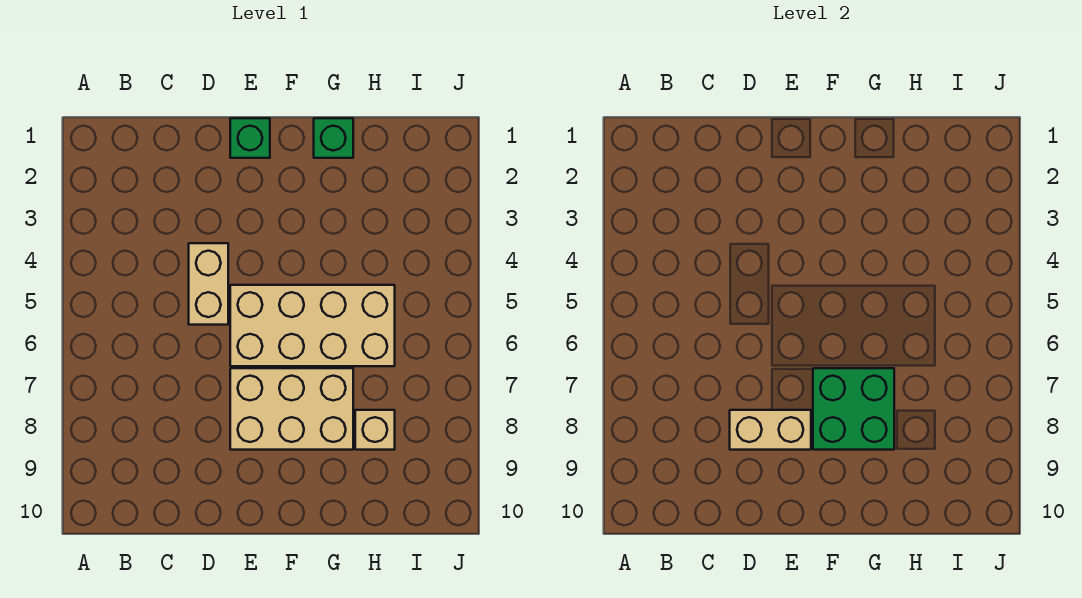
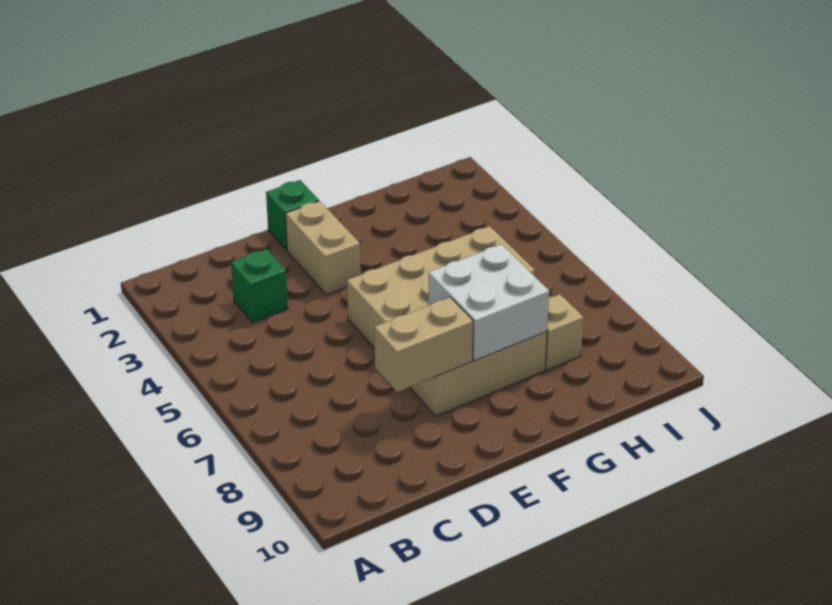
tan 1x2 brick [189,243,228,325] -> tan 1x2 brick moved to [285,201,361,295]
green 2x2 brick [813,368,894,450] -> white 2x2 brick [428,244,549,361]
green 1x1 brick [314,118,353,158] -> green 1x1 brick moved to [231,249,288,323]

